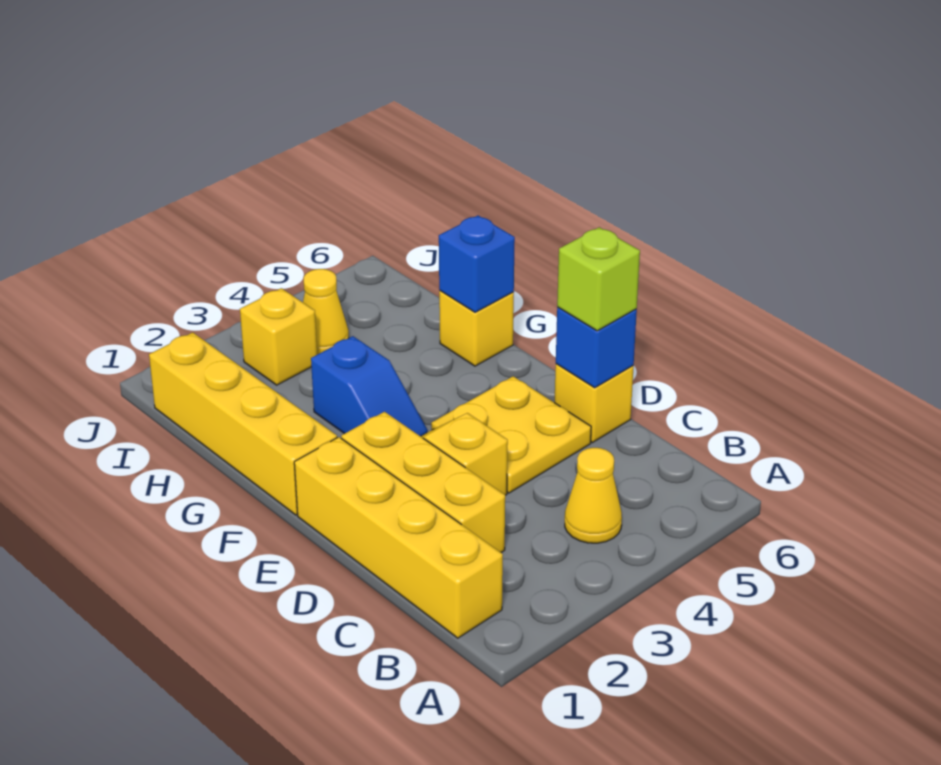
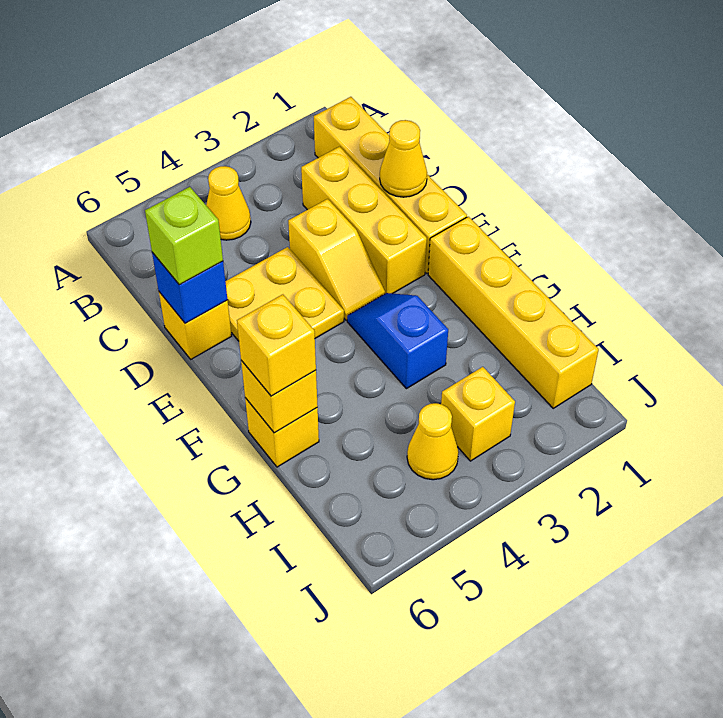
none -> yellow 1x1 cone [380,120,427,197]
blue 1x1 brick [439,216,515,312] -> yellow 1x1 brick [241,360,318,433]
none -> yellow 1x1 brick [237,294,316,396]

